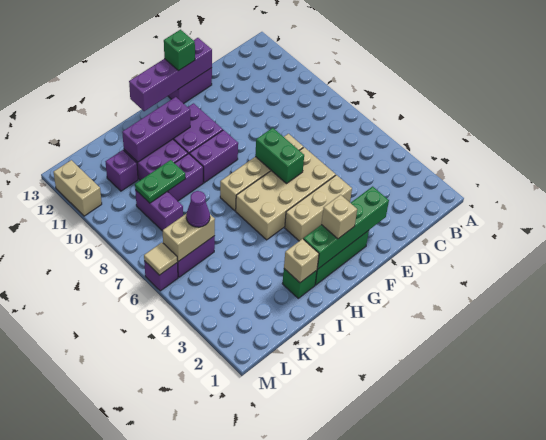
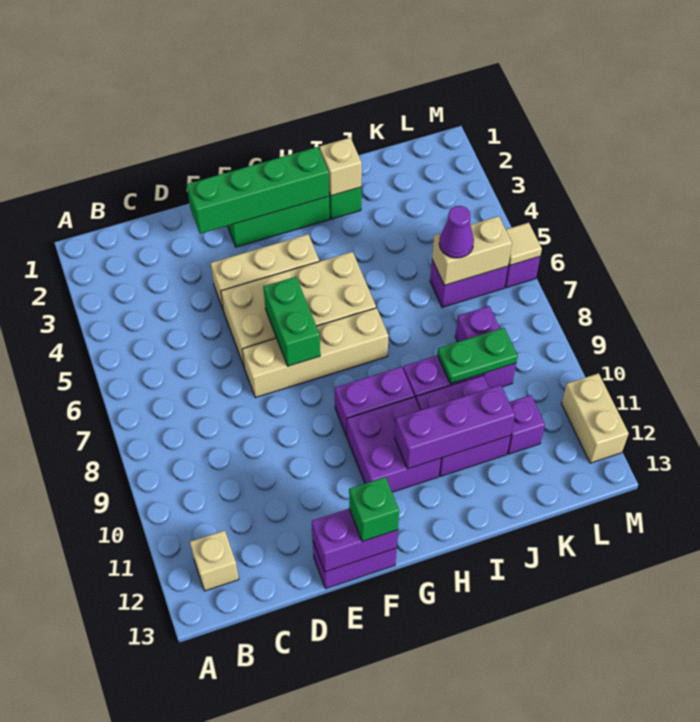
purple 1x4 brick [129,38,212,111] -> purple 1x2 brick [312,509,398,572]
tan 1x1 brick [321,195,357,239] -> tan 1x1 brick moved to [190,530,239,591]

